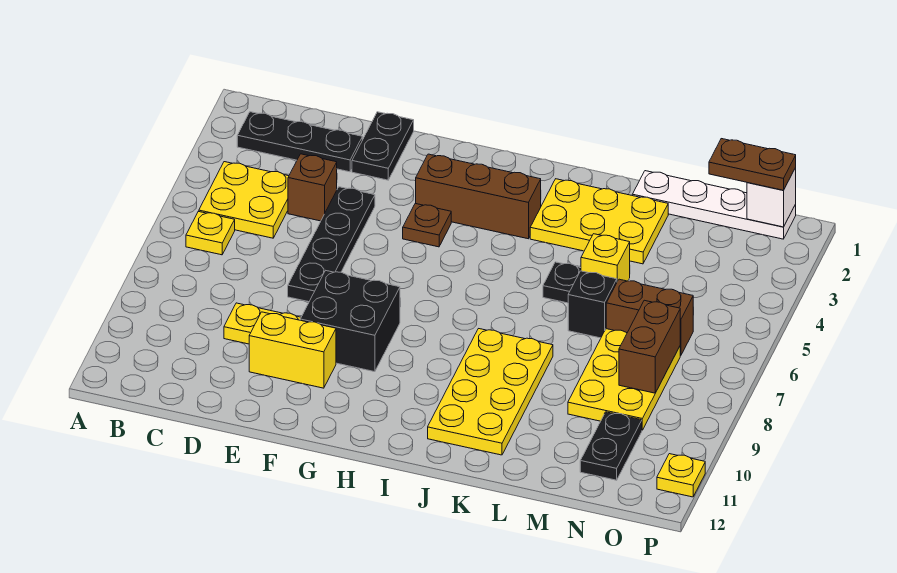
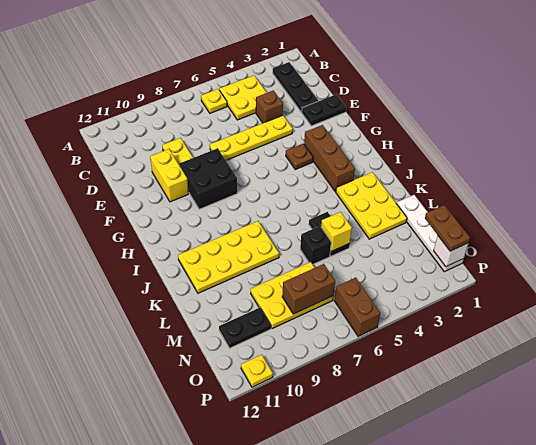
black 1x4 plate [288,187,375,302] -> yellow 1x4 plate [210,115,293,160]
brown 1x2 brick [606,279,693,356] -> brown 1x2 brick moved to [335,278,380,336]

